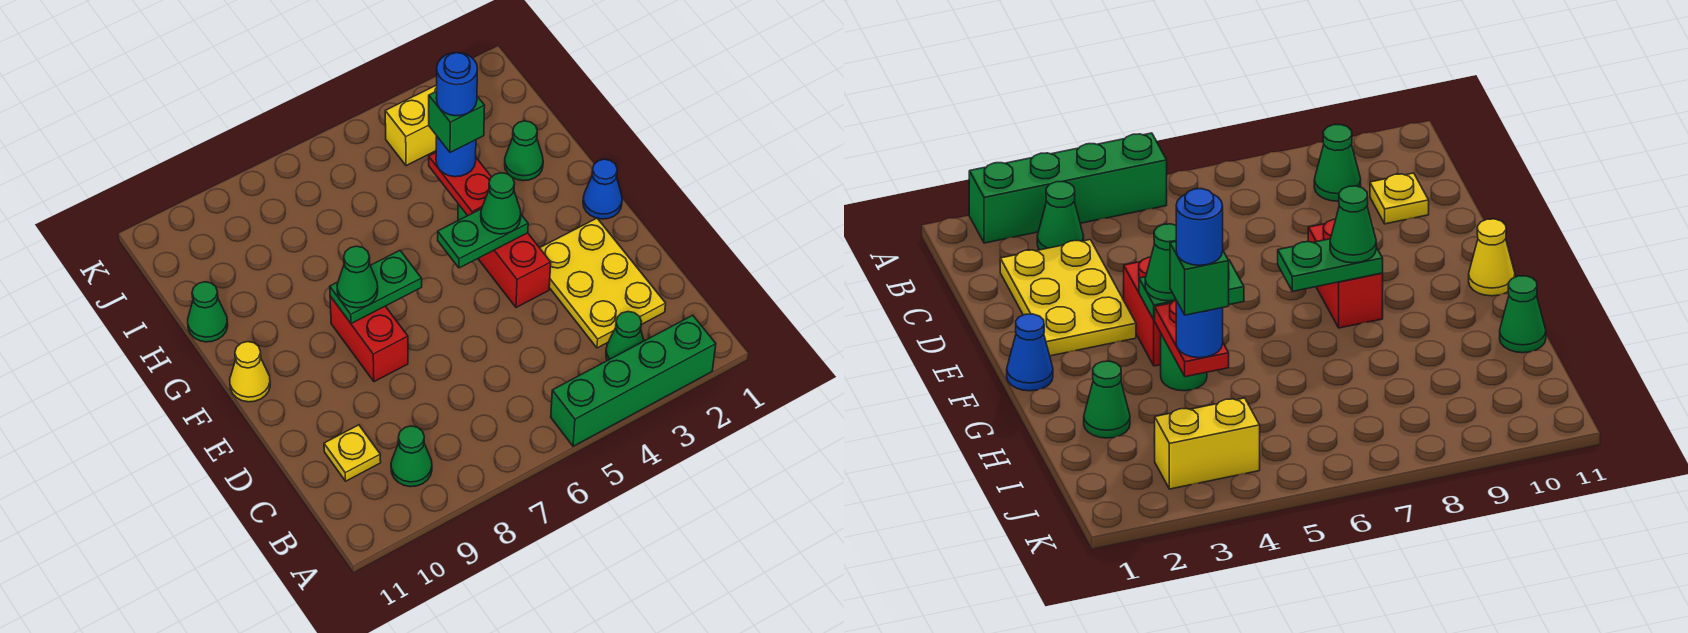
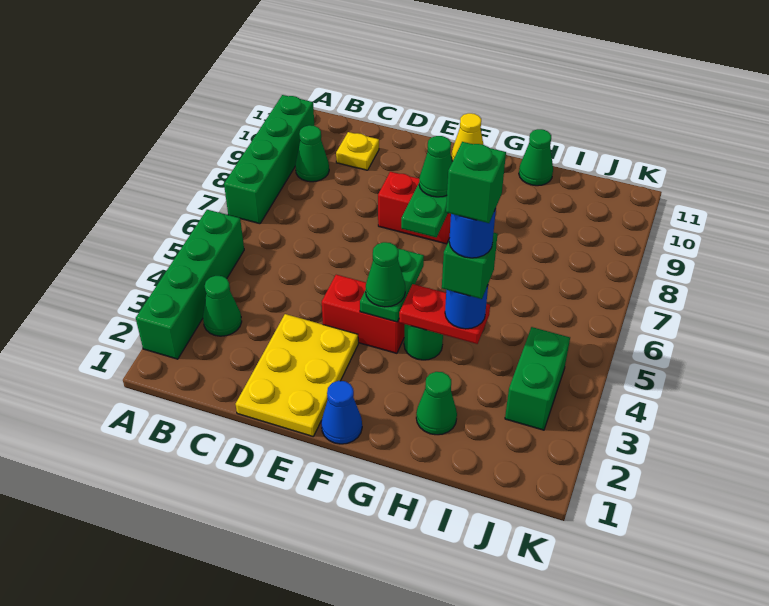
none -> green 1x4 brick [224,95,314,224]
yellow 2x3 plate [540,218,666,348] -> yellow 2x3 plate turned to [236,314,358,436]
none -> green 1x1 brick [446,142,506,223]
yellow 1x2 brick [385,85,437,166] -> green 1x2 brick [505,327,570,430]

